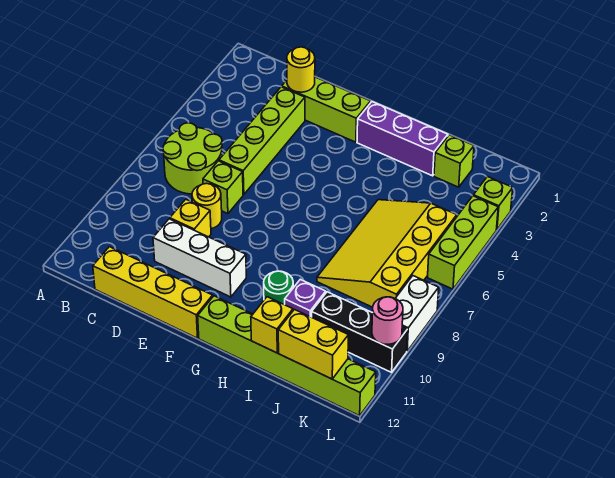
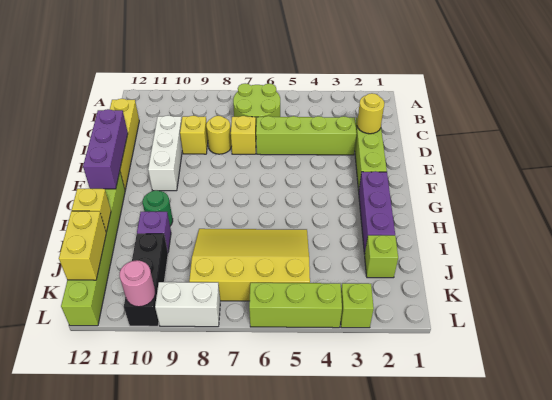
lime 1x1 brick [203,161,243,214] -> yellow 1x1 brick [231,116,256,154]
none -> purple 1x3 brick [83,109,128,189]

